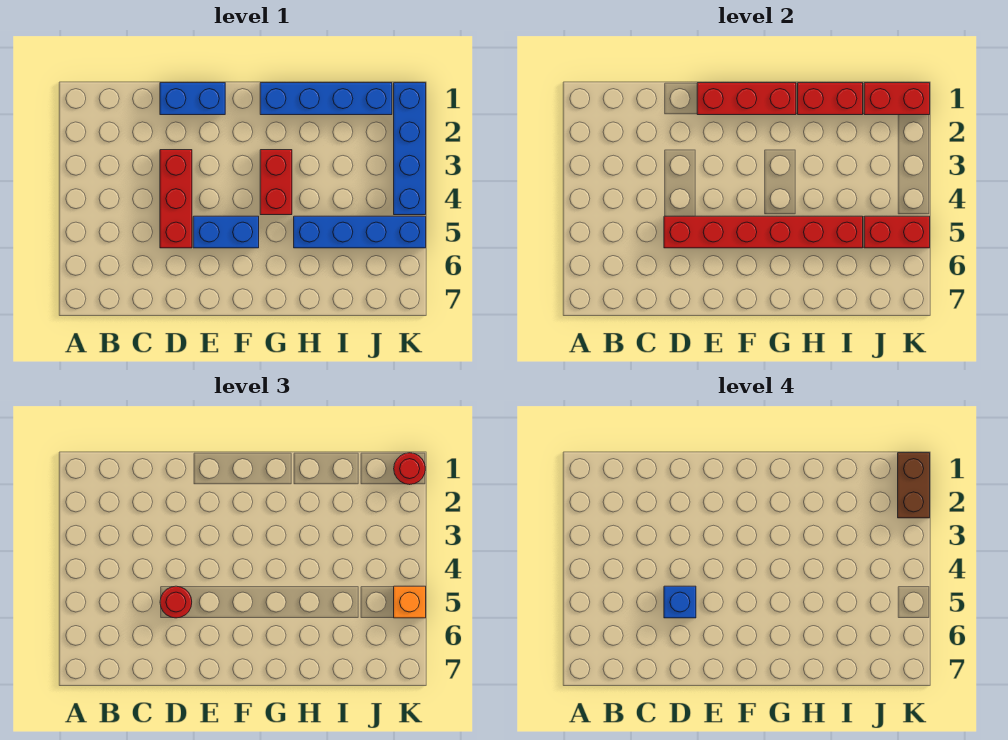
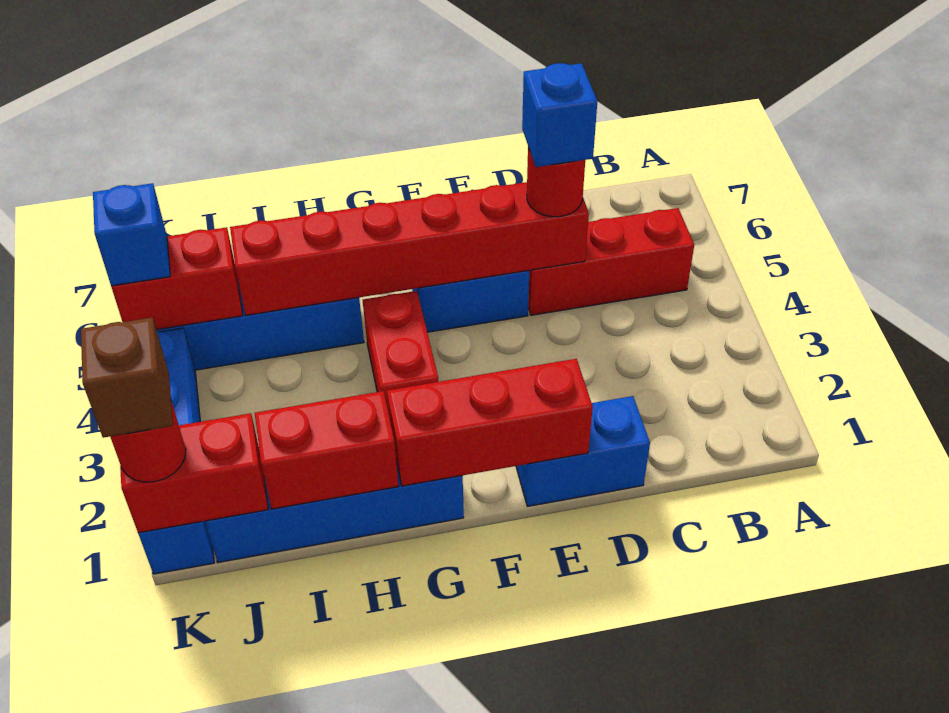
red 1x3 brick [160,150,192,248] -> red 1x3 brick turned to [528,208,694,315]
brown 1x2 brick [898,453,930,518] -> brown 1x1 brick [81,317,173,438]
orange 1x1 brick [394,586,426,618] -> blue 1x1 brick [93,183,170,286]

